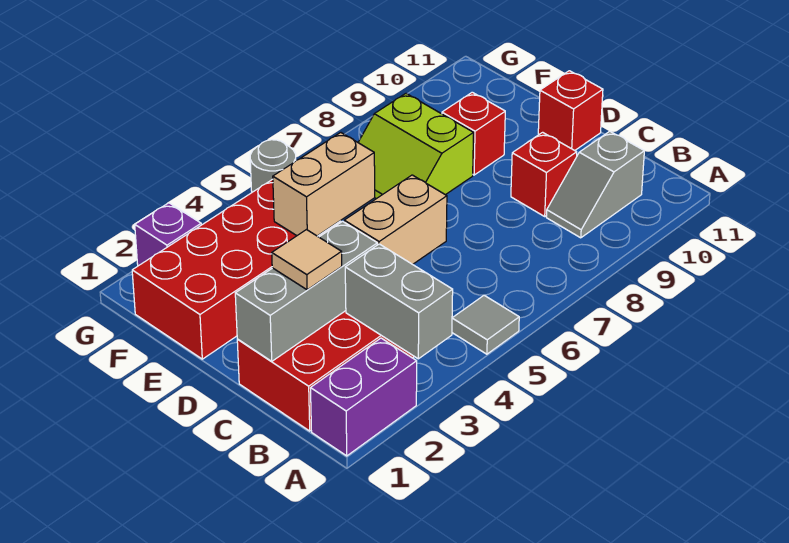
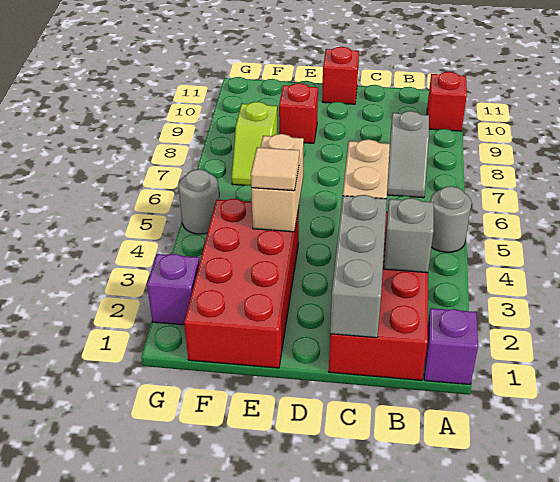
purple 1x2 brick [311,338,417,456] -> purple 1x1 brick [424,308,478,384]
grey 1x2 brick [345,244,453,359] -> grey 1x1 brick [384,198,434,273]
grey 1x1 tile [452,295,519,354] -> grey 1x1 round brick [430,186,472,252]
grey 1x2 slope [546,131,644,238] -> grey 1x2 slope moved to [387,111,429,198]
tan 1x1 tile [272,230,342,290] -> tan 1x1 tile moved to [251,147,299,191]
red 1x1 brick [511,132,577,216] -> red 1x1 brick moved to [427,72,467,131]
lime 2x2 slope [358,94,474,199] -> lime 1x2 slope [232,102,277,186]

